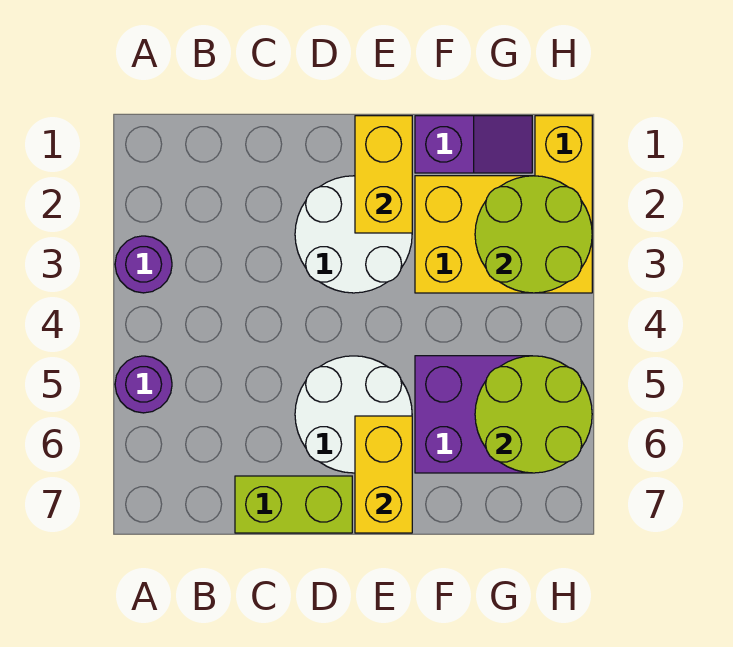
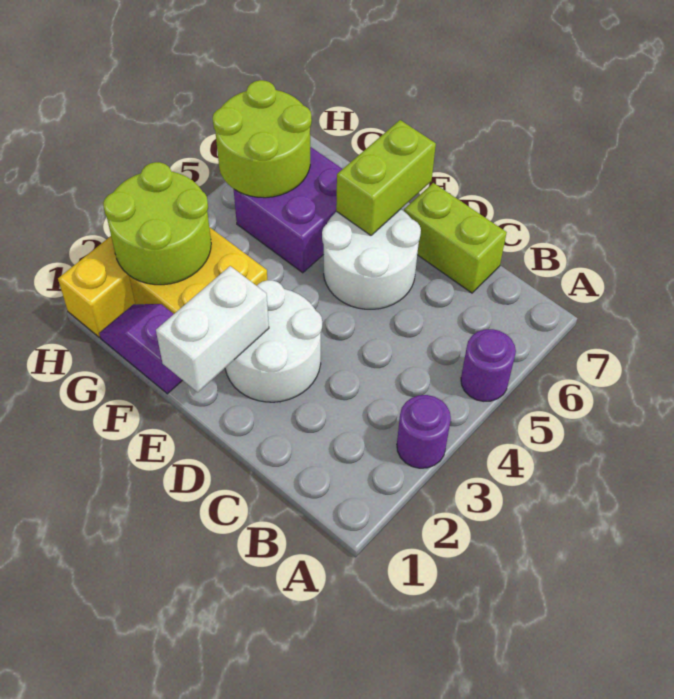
yellow 1x2 brick [355,116,412,233] -> white 1x2 brick [156,266,269,392]
yellow 1x2 brick [355,416,412,533] -> lime 1x2 brick [336,120,436,235]

